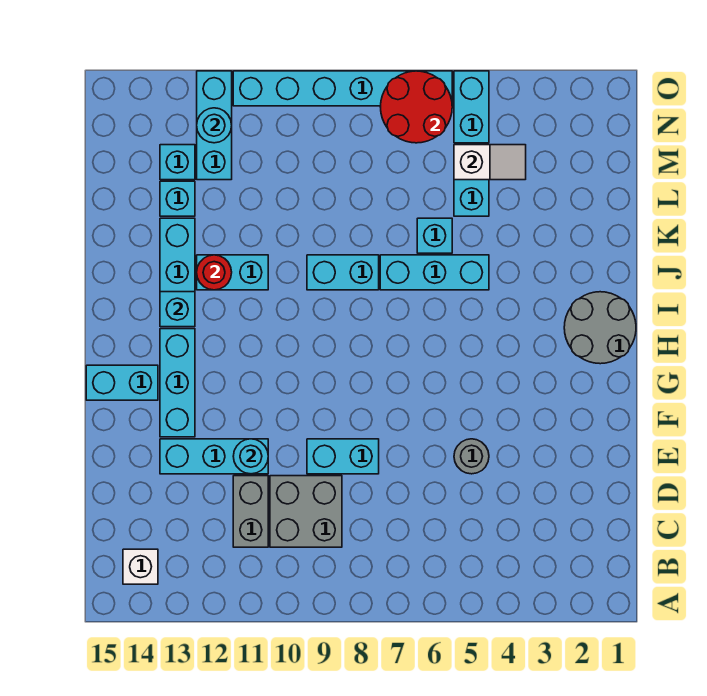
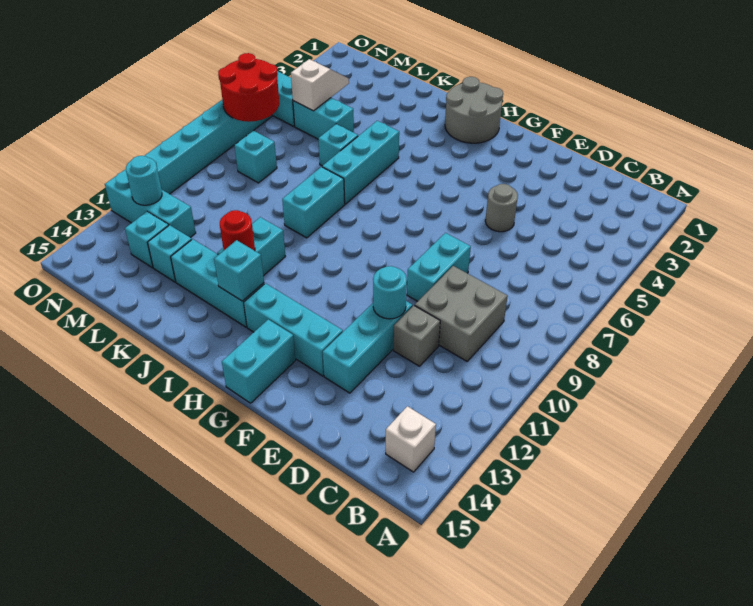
grey 1x2 brick [233,476,268,547] -> grey 1x1 brick [394,306,440,366]
none -> cyan 1x1 brick [234,131,277,183]

